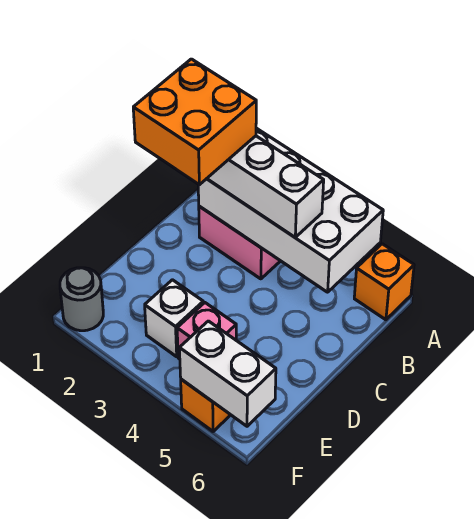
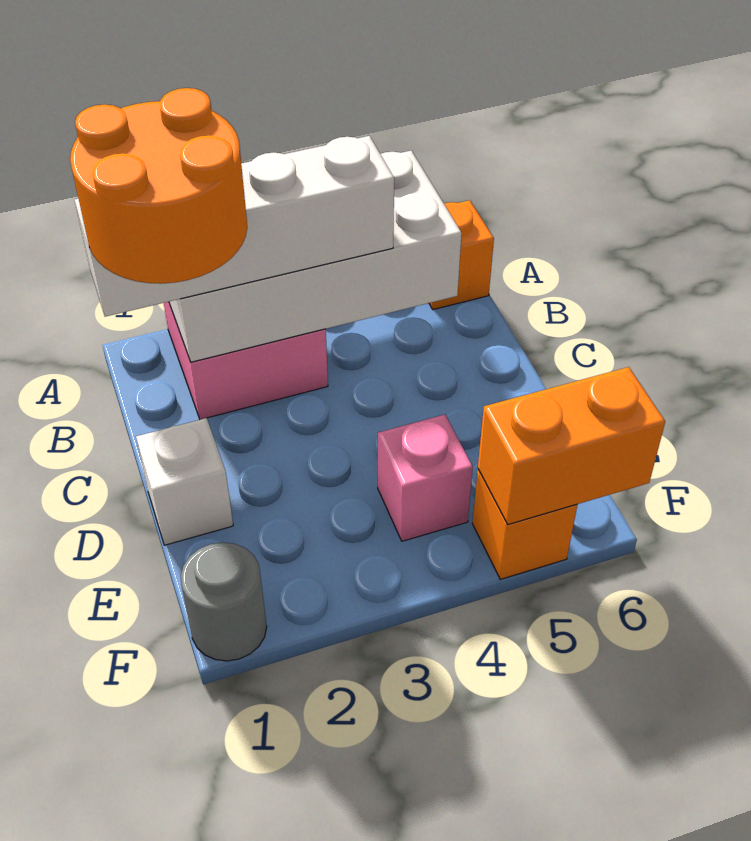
orange 2x2 brick [133,59,256,185] -> orange 2x2 round brick [70,88,247,284]
white 1x1 brick [145,280,203,357] -> white 1x1 brick moved to [136,418,233,545]
white 1x2 brick [179,321,276,426] -> orange 1x2 brick [478,367,665,524]

